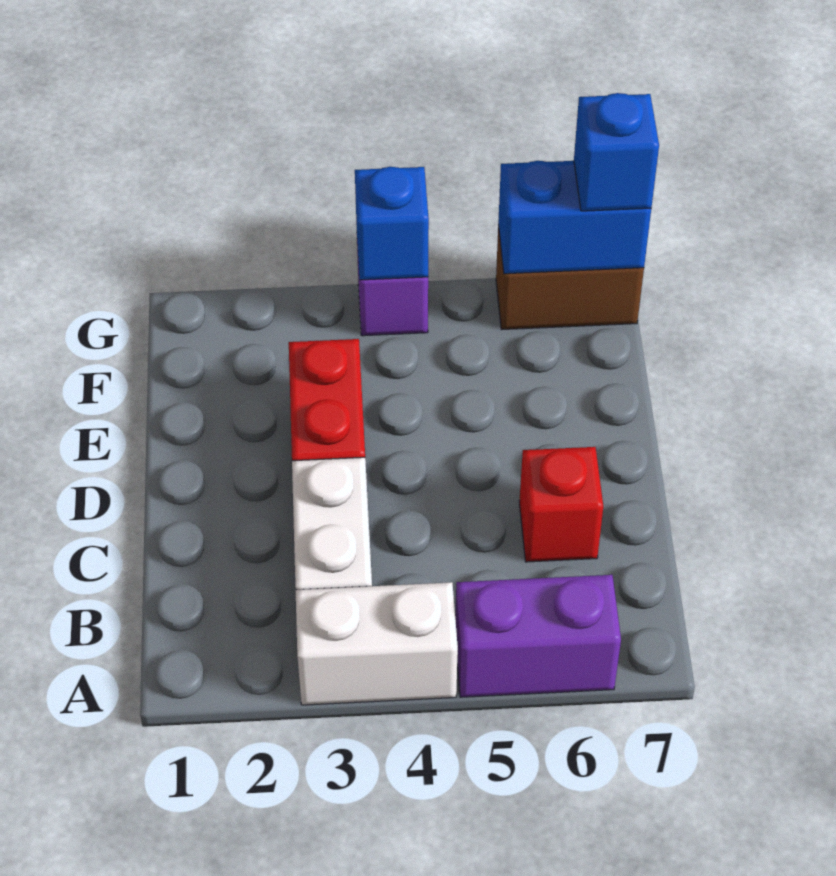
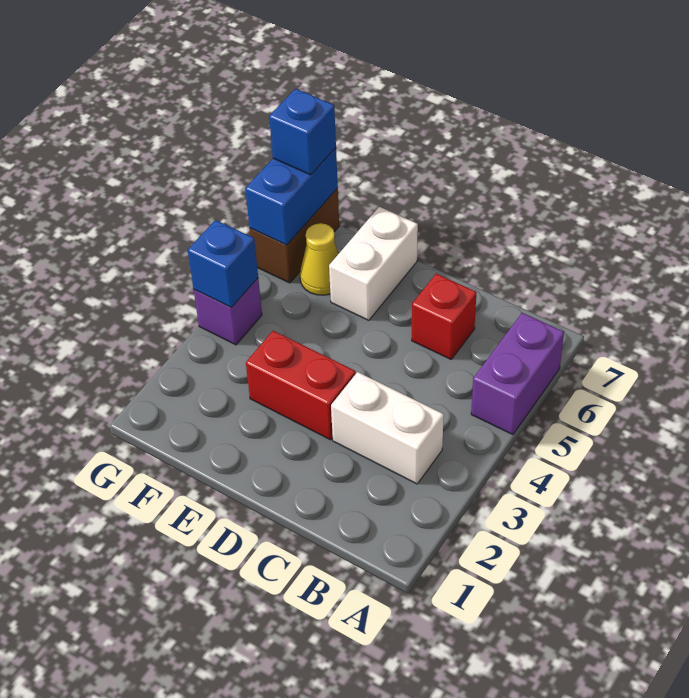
white 1x2 brick [296,582,458,705] -> white 1x2 brick moved to [329,207,418,320]
none -> yellow 1x1 cone [300,223,338,295]

